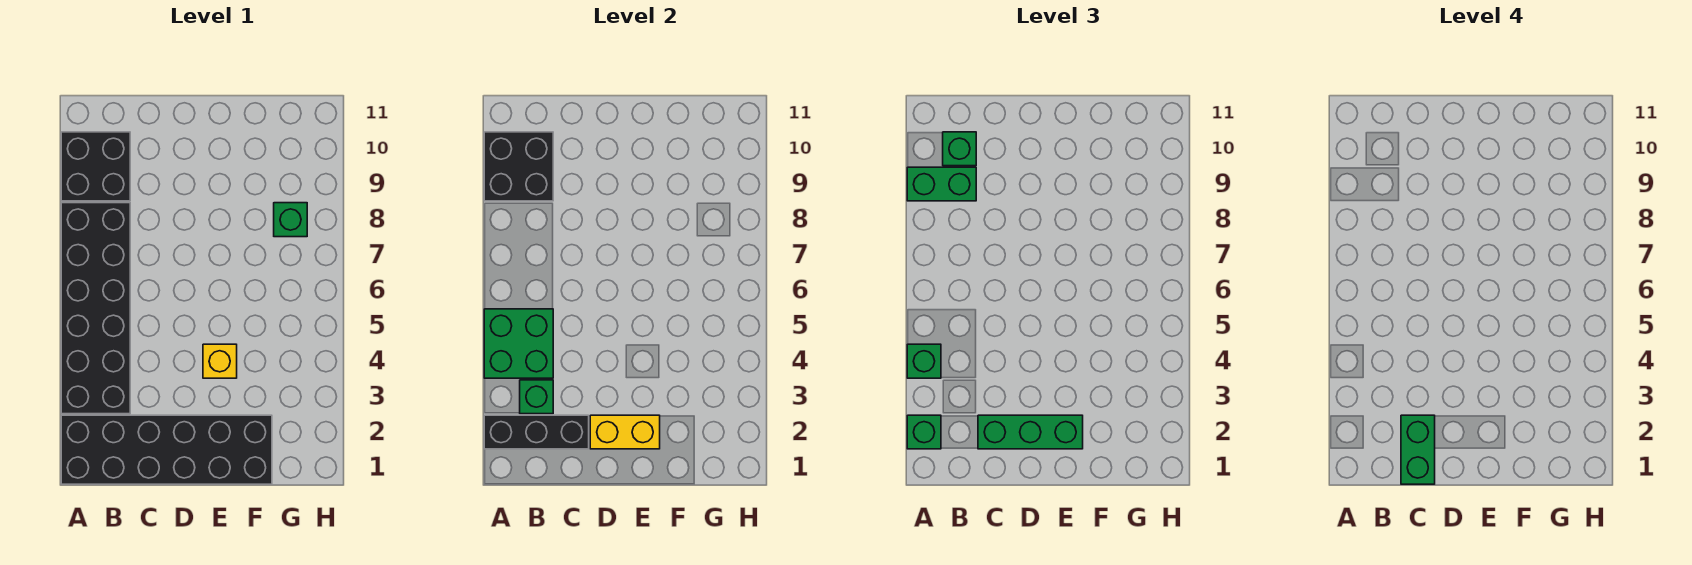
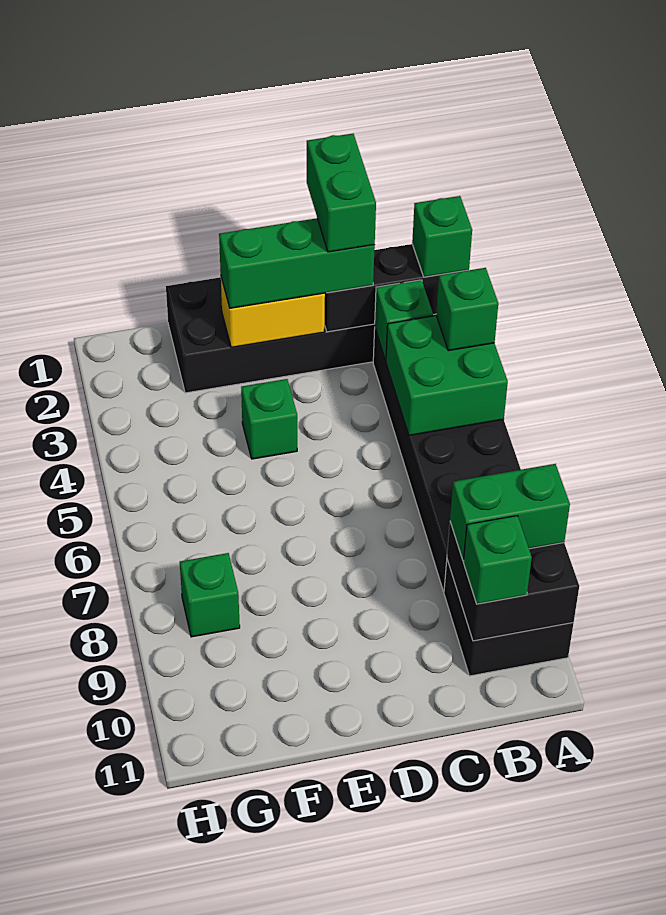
yellow 1x1 brick [203,344,237,378] -> green 1x1 brick [241,379,297,459]

